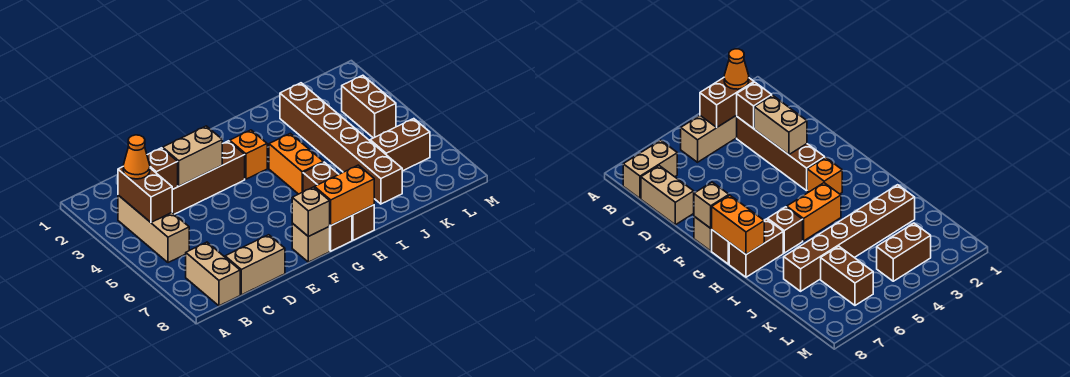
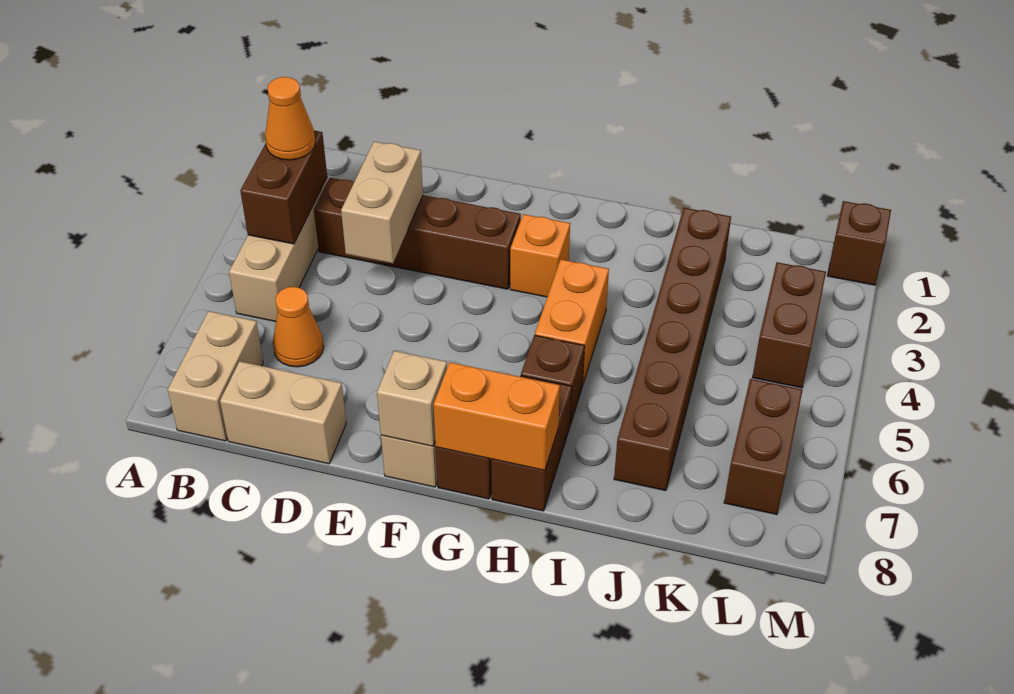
brown 1x1 brick [147,148,178,189] -> brown 1x1 brick moved to [827,201,891,285]
none -> orange 1x1 cone [273,287,324,367]
tan 1x2 brick [163,126,222,186] -> tan 1x2 brick turned to [341,142,423,264]
brown 1x2 brick [370,119,430,171] -> brown 1x2 brick turned to [724,379,803,515]

